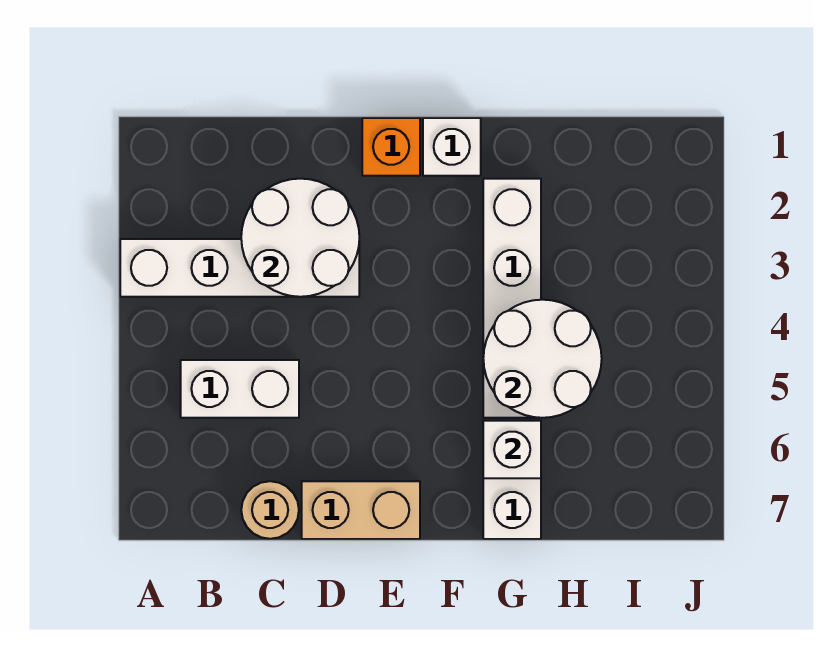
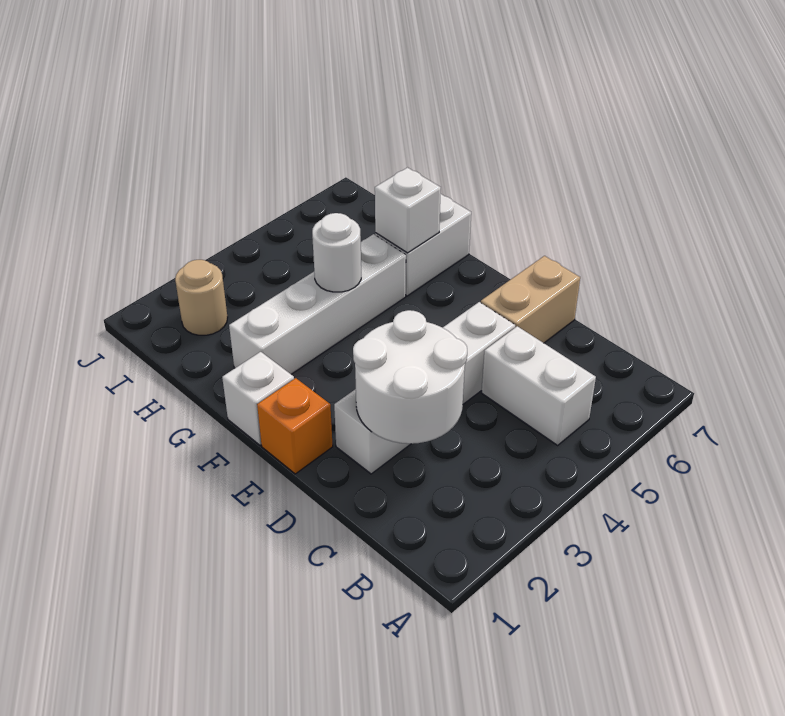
white 1x4 brick [120,239,359,297] -> white 1x4 brick turned to [334,302,515,474]
tan 1x1 round brick [241,481,299,539] -> tan 1x1 round brick moved to [175,260,228,335]
tan 1x2 brick [302,481,420,539] -> tan 1x2 brick turned to [481,256,580,343]
white 2x2 round brick [483,300,602,418] -> white 1x1 round brick [312,213,361,292]

